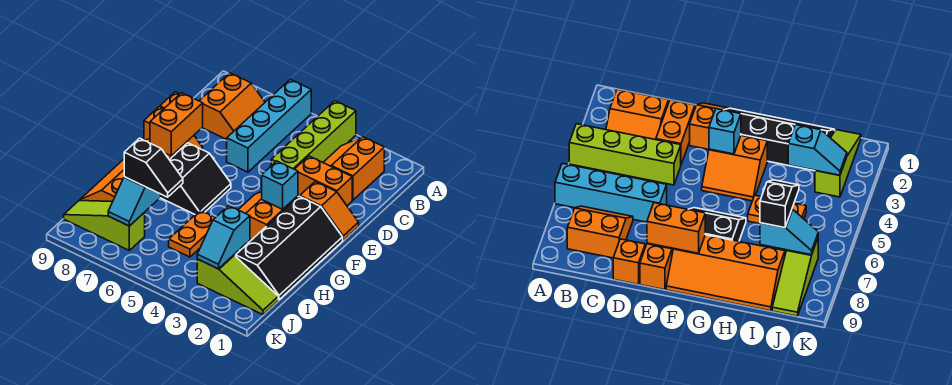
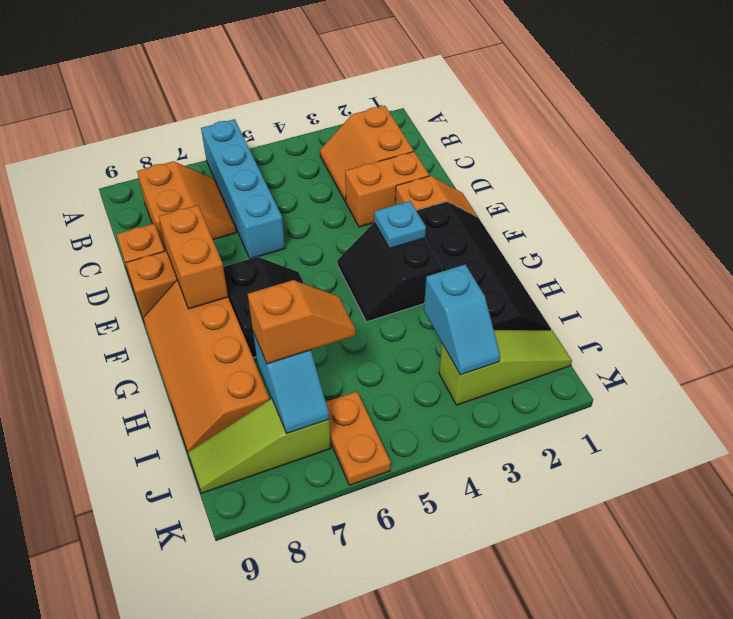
lime 1x4 brick [271,101,356,169] -> none
orange 2x2 slope [238,192,298,241] -> black 2x2 slope [337,223,442,322]
cyan 1x1 brick [262,161,298,209] -> cyan 1x1 plate [374,201,426,249]
orange 1x2 plate [169,210,215,257] -> orange 1x2 plate moved to [326,392,391,485]
black 1x2 slope [124,138,183,197] -> orange 1x2 slope [248,280,356,364]

